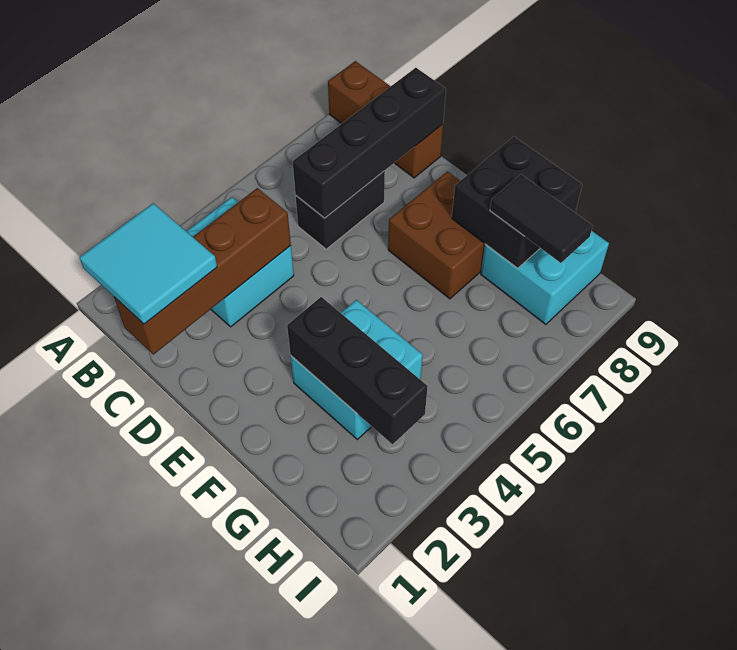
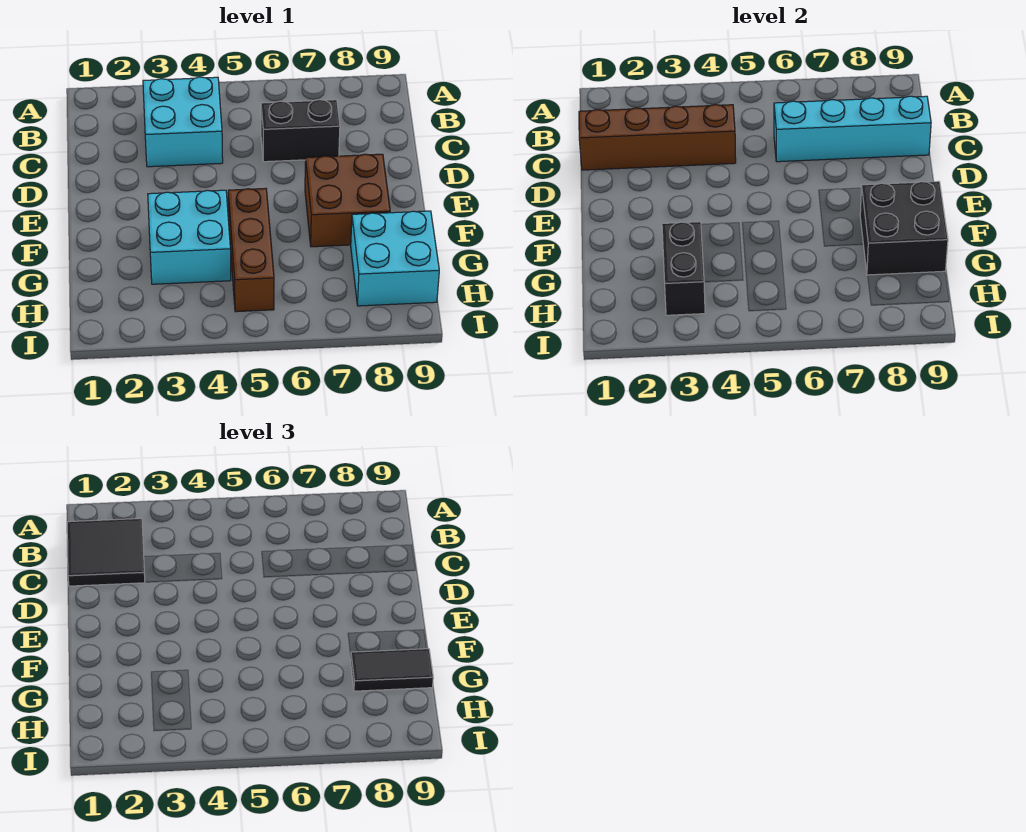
brown 1x3 brick [328,61,443,178] -> brown 1x3 brick moved to [228,188,274,312]
cyan 2x2 tile [79,203,217,324] -> black 2x2 tile [67,518,145,586]
black 1x4 brick [293,68,446,218] -> cyan 1x4 brick [774,96,931,162]
black 1x3 brick [287,297,428,444] -> black 1x2 brick [662,222,705,315]
black 1x2 tile [490,174,593,263] -> black 1x2 tile turned to [351,649,433,691]

